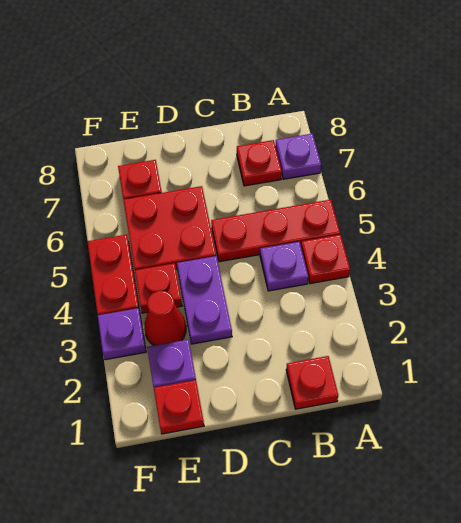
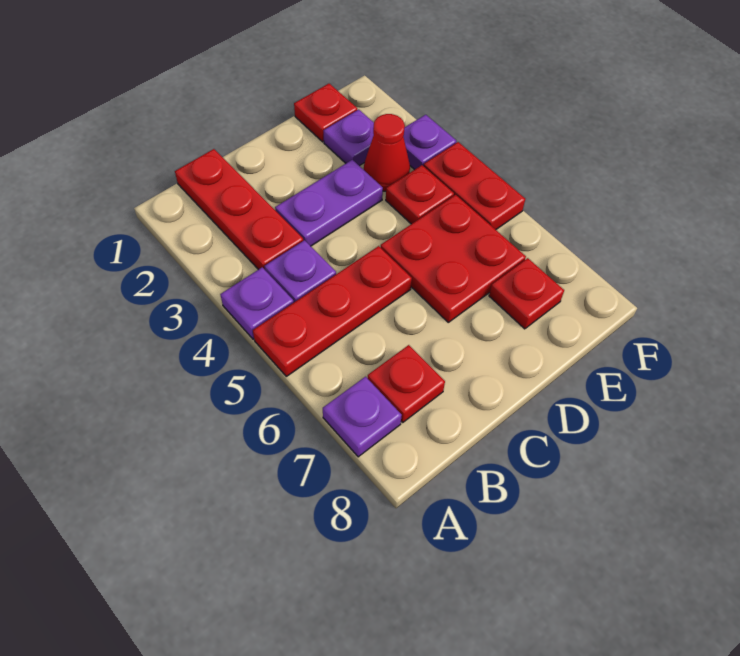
red 1x1 plate [301,235,350,284] -> purple 1x1 plate [220,267,294,339]
red 1x1 plate [286,356,338,409] -> red 1x3 plate [175,149,303,270]
purple 1x2 plate [177,256,232,344] -> purple 1x2 plate turned to [275,160,383,246]

